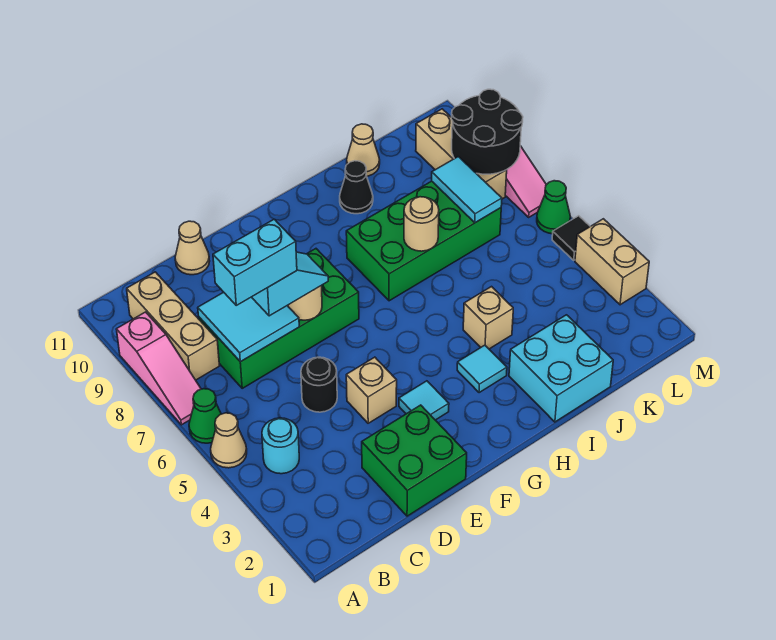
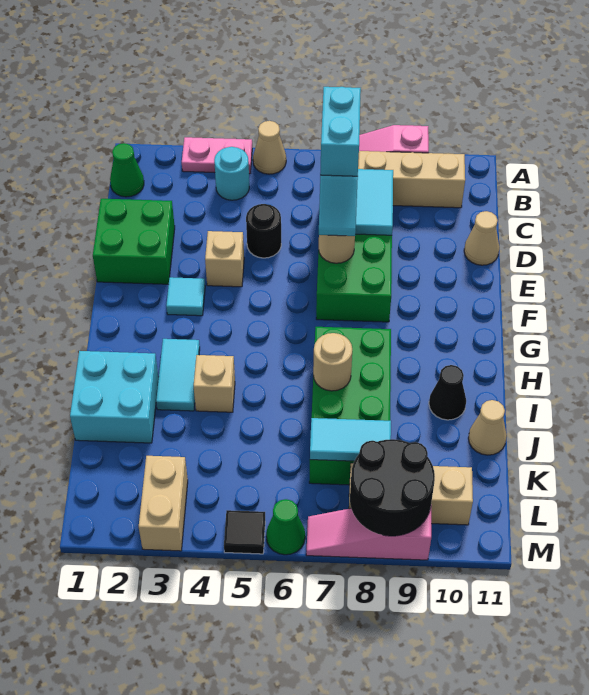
none -> pink 1x2 plate [182,137,252,174]
green 1x1 cone [189,389,221,443] -> green 1x1 cone moved to [110,143,144,197]
cyan 1x1 tile [457,345,507,393] -> cyan 1x2 tile [156,339,200,411]
tan 1x2 brick [575,219,649,305] -> tan 1x2 brick turned to [139,456,188,551]

